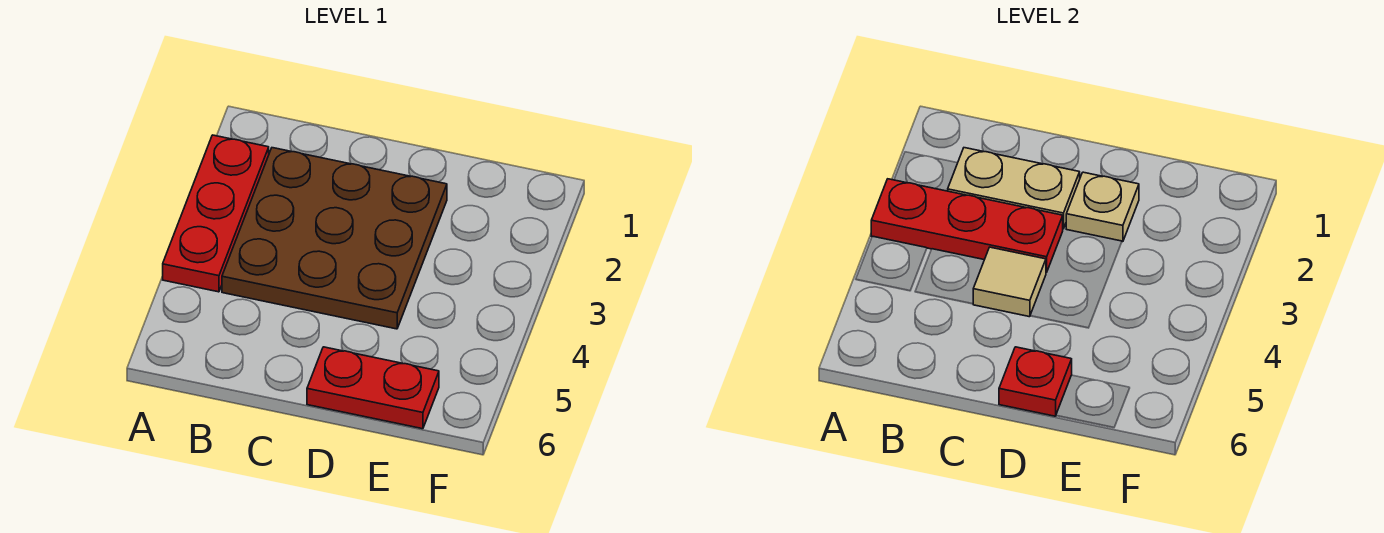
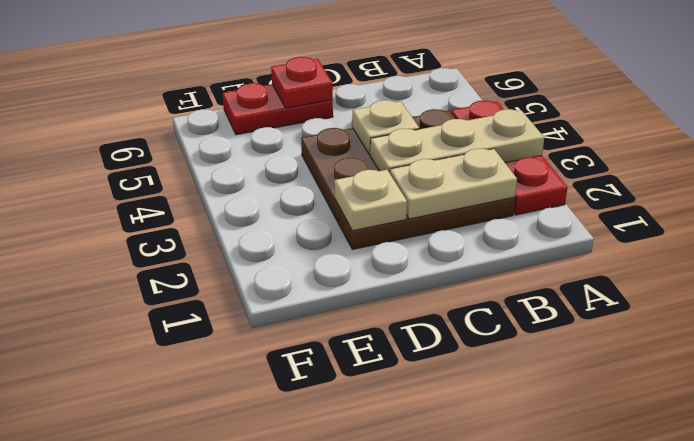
red 1x3 plate [871,179,1063,273] -> tan 1x3 plate [370,109,544,173]
tan 1x1 tile [973,247,1046,317] -> tan 1x1 plate [352,100,419,155]

